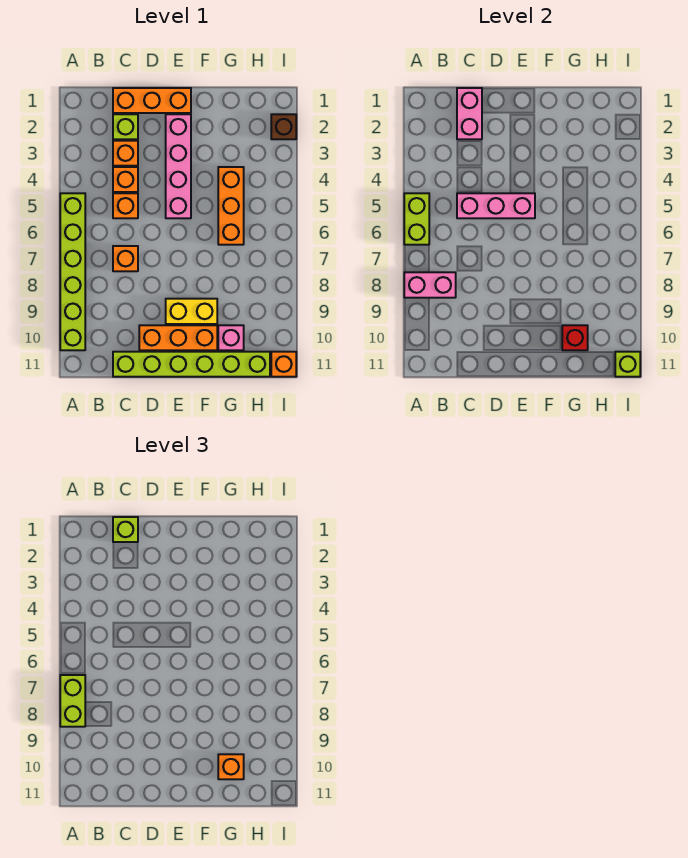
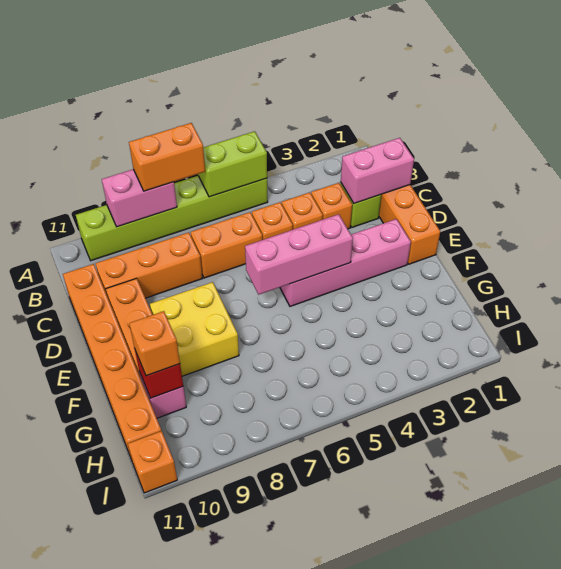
lime 1x2 brick [60,675,85,727] -> orange 1x2 brick [129,123,205,191]
pink 1x2 brick [404,272,456,298] -> pink 1x2 brick turned to [102,169,177,227]
lime 1x1 brick [113,517,138,542] -> none
pink 1x3 brick [457,193,535,218] -> pink 1x3 brick turned to [245,214,353,295]
orange 1x1 brick [113,246,138,271] -> orange 1x2 brick [191,212,262,278]
lime 1x6 brick [113,352,270,377] -> orange 1x6 brick [63,264,161,460]
yellow 1x2 brick [166,299,217,324] -> yellow 2x2 brick [150,282,239,376]
orange 1x3 brick [218,167,244,245] -> orange 1x3 brick moved to [95,232,202,298]
brown 1x1 brick [271,114,296,139] -> none
lime 1x1 brick [615,352,640,377] -> none

